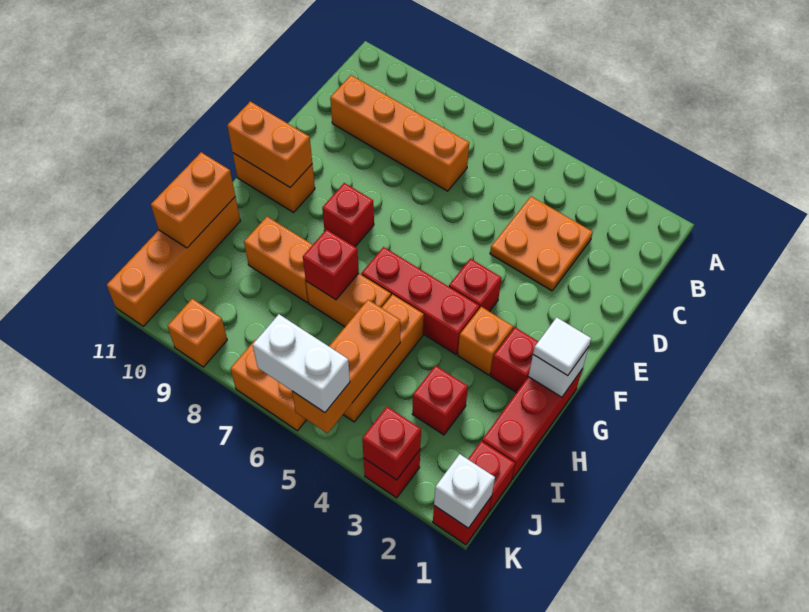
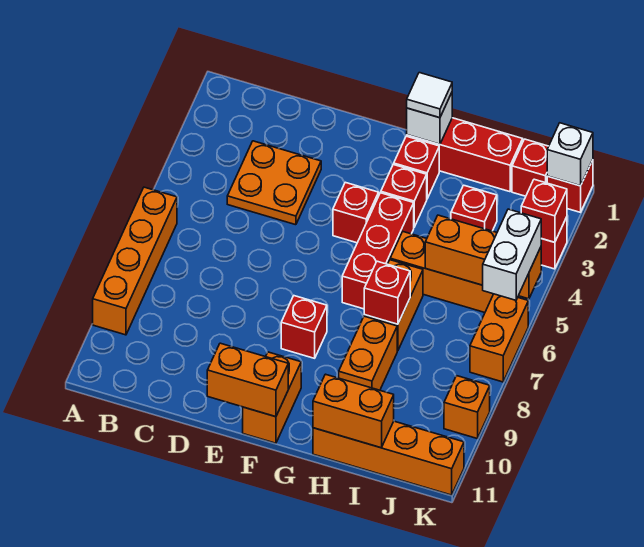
orange 1x4 brick [330,75,469,191] -> orange 1x4 brick moved to [93,187,177,335]
orange 1x2 brick [227,101,312,187] -> orange 1x2 brick turned to [207,343,288,417]
orange 1x1 brick [458,307,513,375] -> red 1x1 brick [381,164,427,227]

